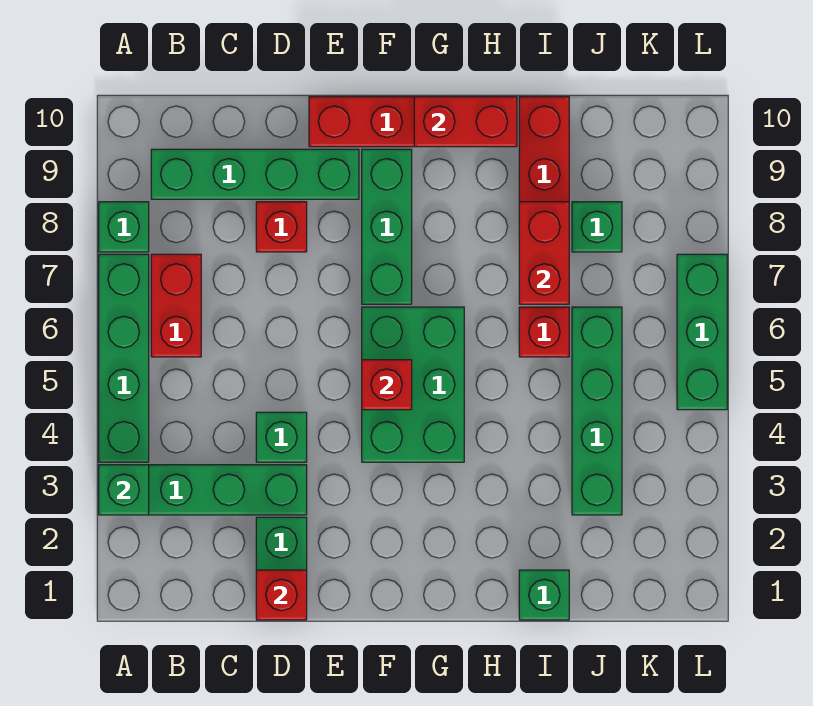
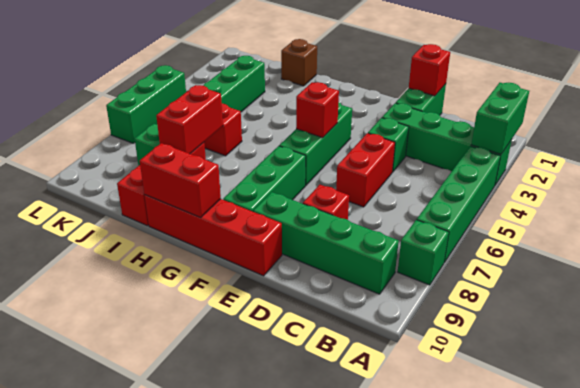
green 1x1 brick [99,465,149,515] -> green 1x2 brick [471,83,529,154]
red 1x2 brick [151,254,201,357] -> red 1x2 brick moved to [336,133,395,207]
green 2x3 brick [362,307,464,462] -> green 1x3 brick [279,102,352,186]
green 1x1 brick [519,570,569,620] -> brown 1x1 brick [281,39,317,86]

